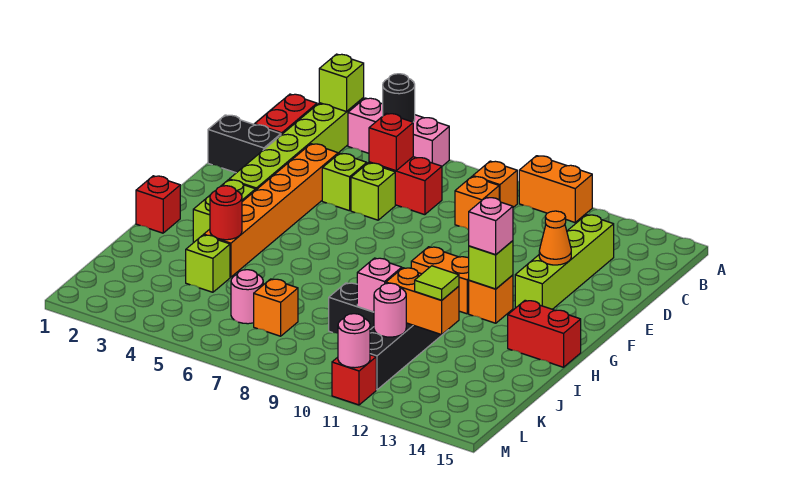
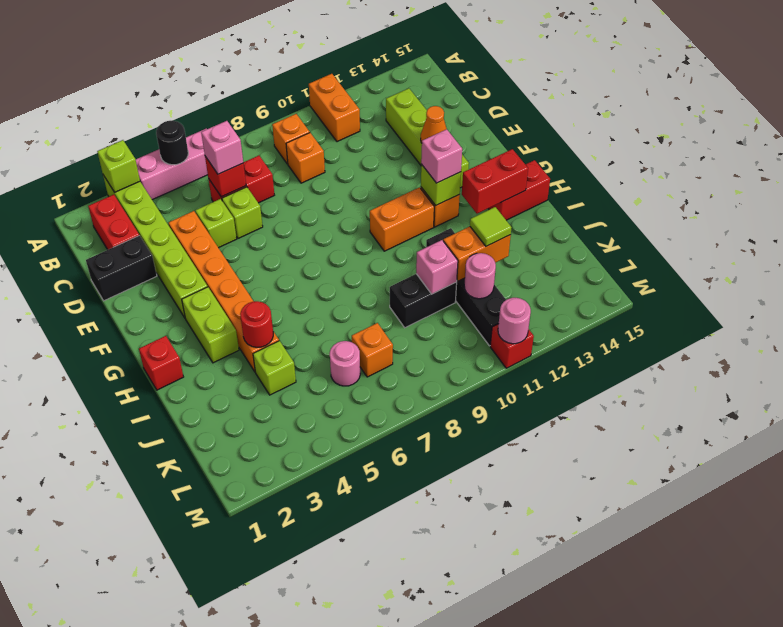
orange 1x2 brick [519,156,592,222] -> orange 1x2 brick turned to [309,74,360,142]
none -> pink 1x1 brick [201,121,243,174]
none -> red 1x2 brick [462,149,528,214]

